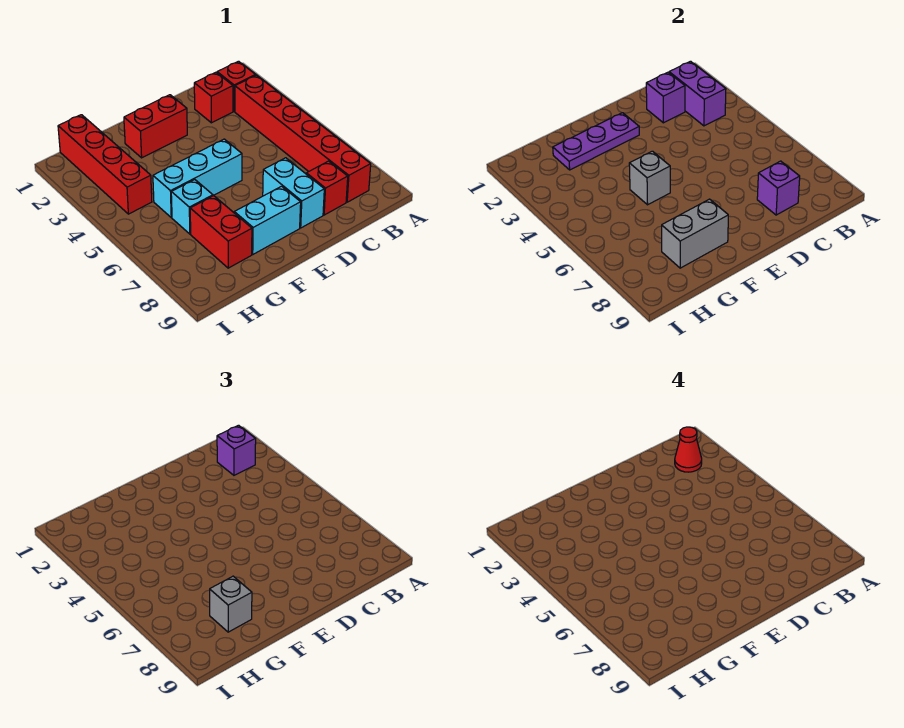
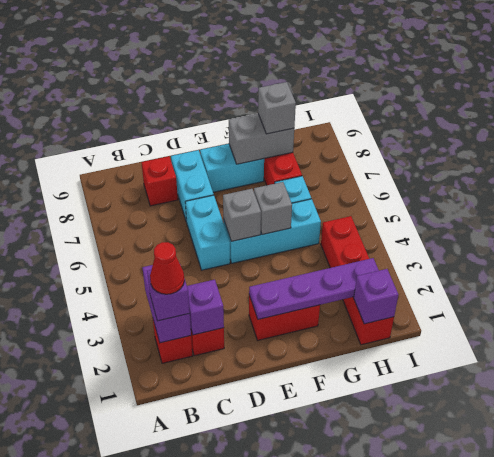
red 1x6 brick [235,75,371,202] -> none
purple 1x1 brick [757,161,800,215] -> purple 1x1 brick moved to [354,269,398,324]
none -> cyan 1x2 brick [185,195,230,270]
purple 1x3 plate [553,113,639,170] -> purple 1x4 plate [249,258,379,319]
none -> grey 1x1 brick [223,189,261,241]

